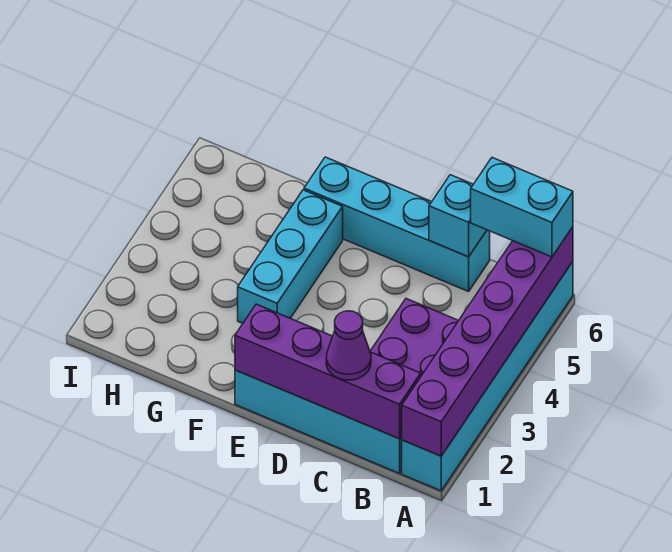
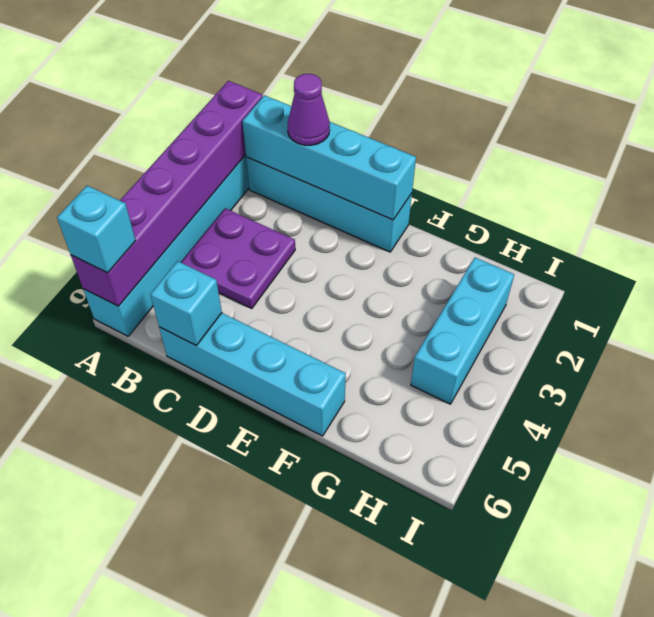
cyan 1x2 brick [471,158,573,257] -> cyan 1x1 brick [57,186,136,273]
purple 1x4 brick [235,304,421,439] -> cyan 1x4 brick [243,95,416,220]
cyan 1x3 brick [238,190,343,323] -> cyan 1x3 brick moved to [411,258,514,404]

